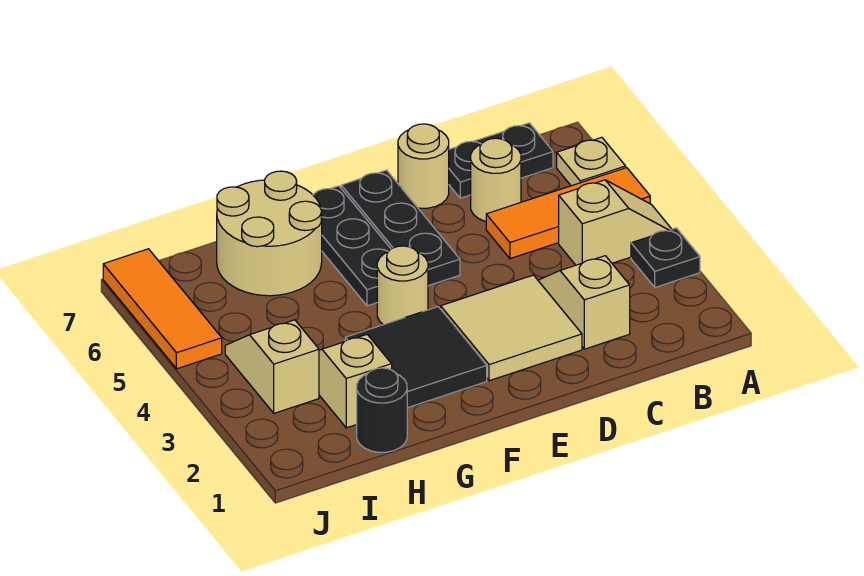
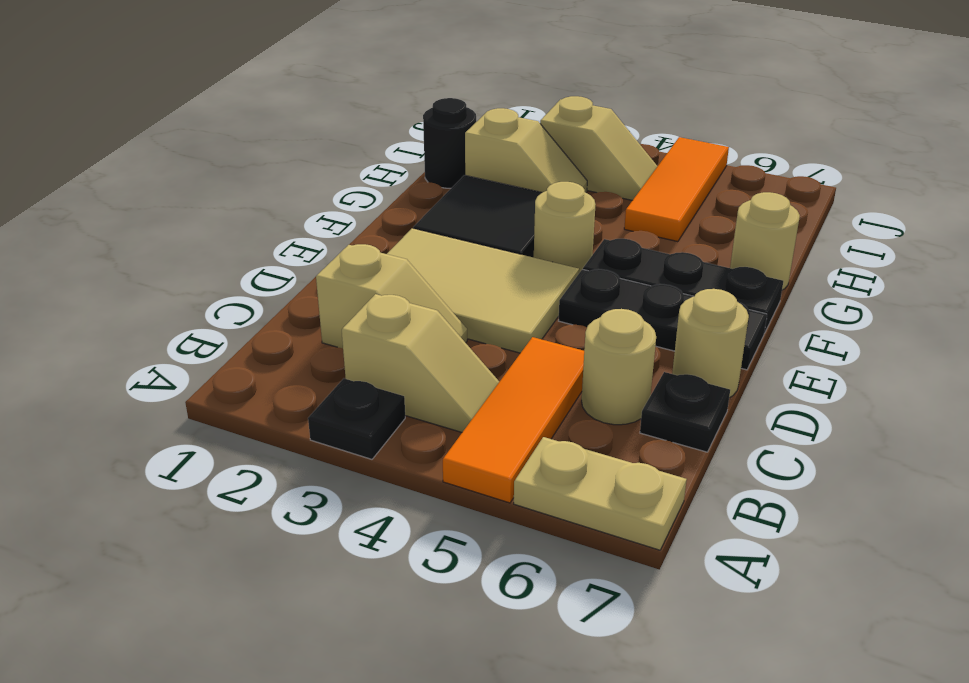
tan 1x2 slope [559,180,671,265] -> tan 1x2 slope turned to [342,294,499,432]
tan 1x1 plate [557,137,626,186] -> tan 1x2 plate [514,437,687,550]
black 1x2 plate [449,123,553,198] -> black 1x1 plate [640,372,730,452]
tan 2x2 tile [441,275,582,381] -> tan 2x3 tile [387,228,579,353]
tan 2x2 round brick [217,171,322,296] -> tan 1x1 round brick [730,192,800,290]
orange 1x3 tile [103,249,222,369] -> orange 1x3 tile turned to [624,137,729,242]

